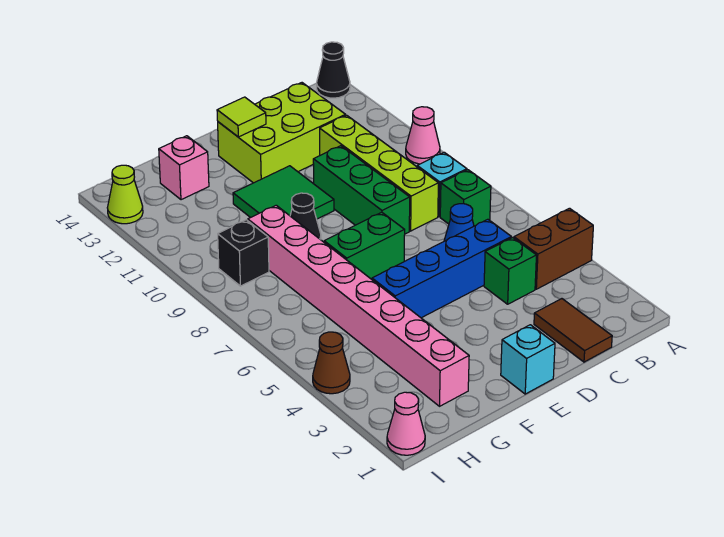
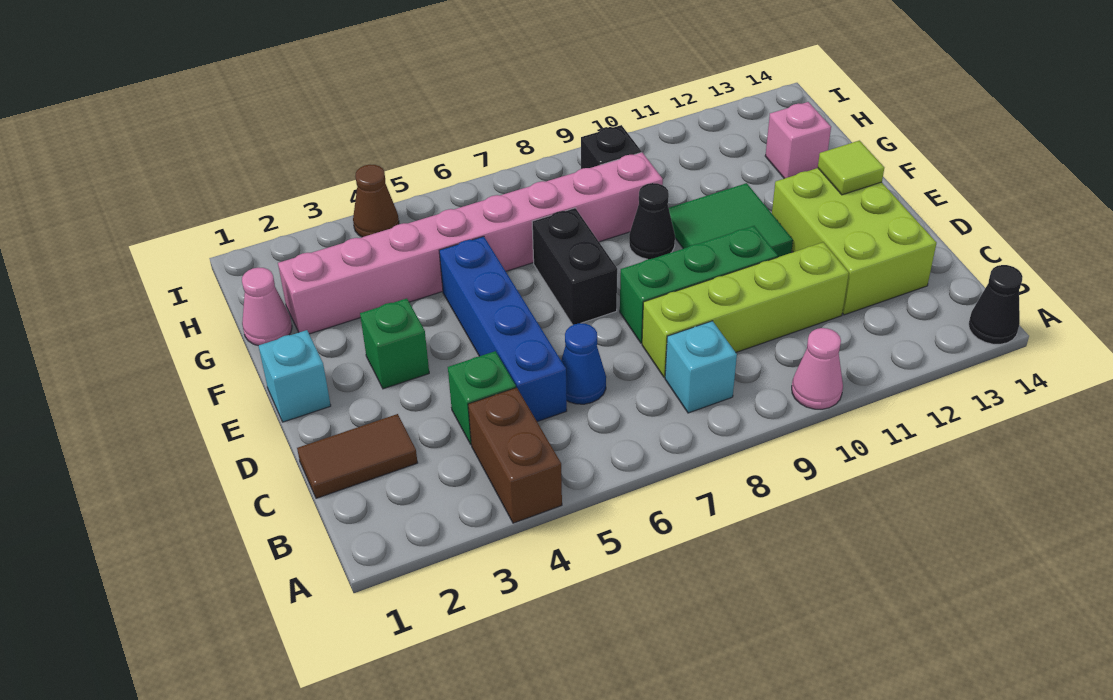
green 1x1 brick [440,170,491,226] -> green 1x1 brick moved to [360,298,429,389]
green 1x2 brick [324,212,405,279] -> black 1x2 brick [532,208,617,325]
pink 1x1 cone [387,392,425,455] -> pink 1x1 cone moved to [242,268,292,346]
lime 1x1 cone [107,165,143,224] -> none

